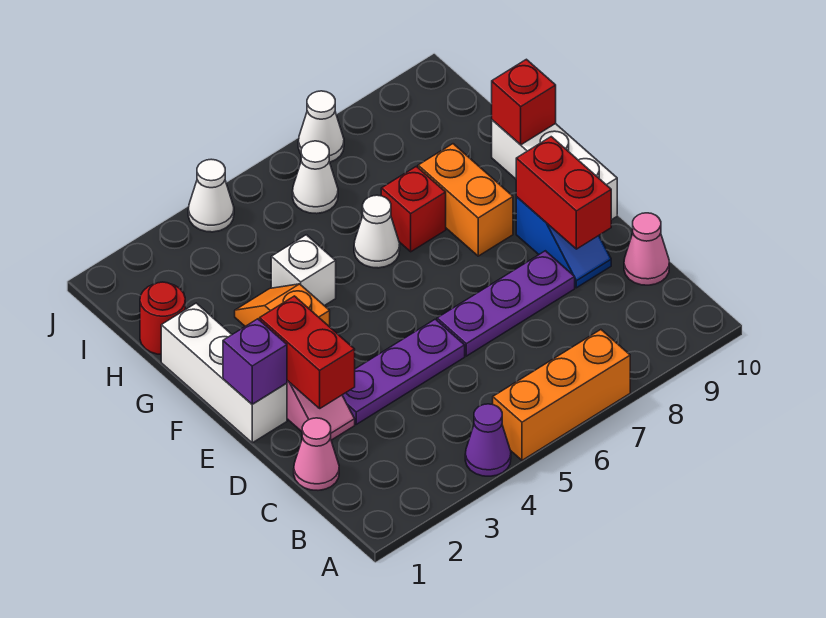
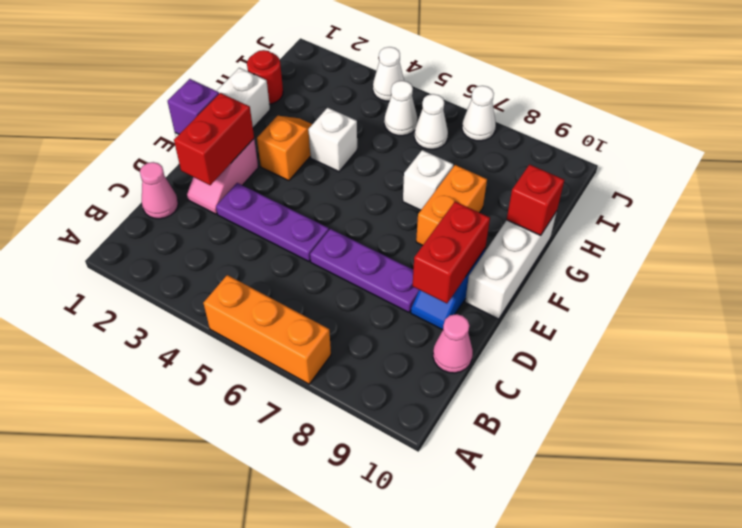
purple 1x1 cone [465,404,511,476] -> none
white 1x1 cone [354,195,400,268] -> white 1x1 cone moved to [384,81,417,136]
red 1x1 brick [381,166,446,252] -> white 1x1 brick [403,150,453,210]

